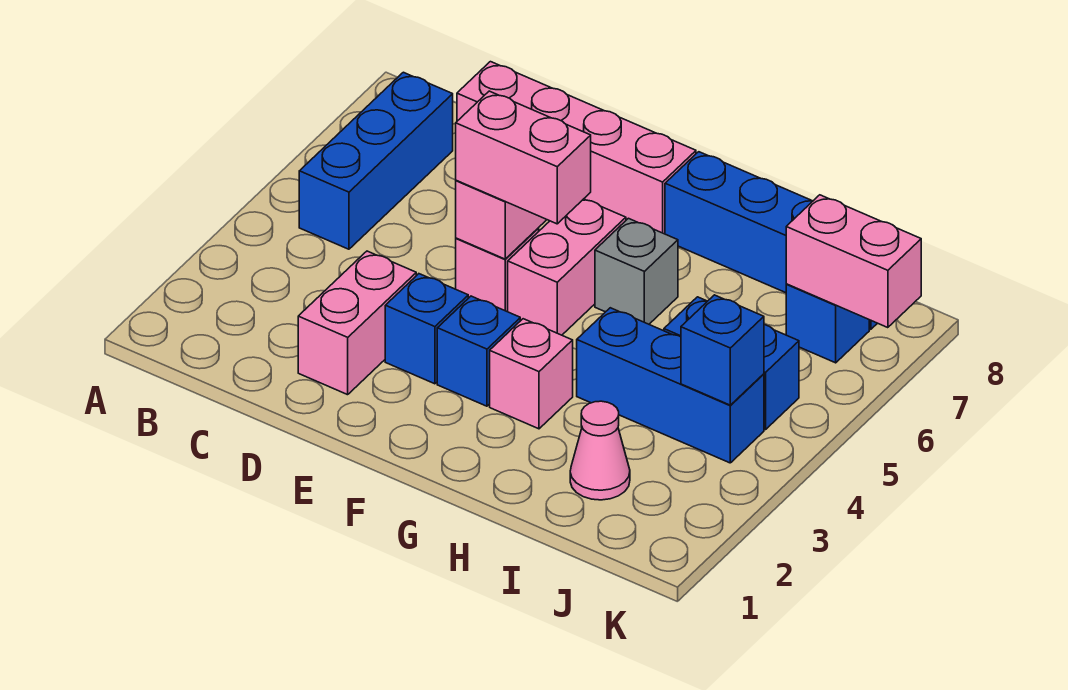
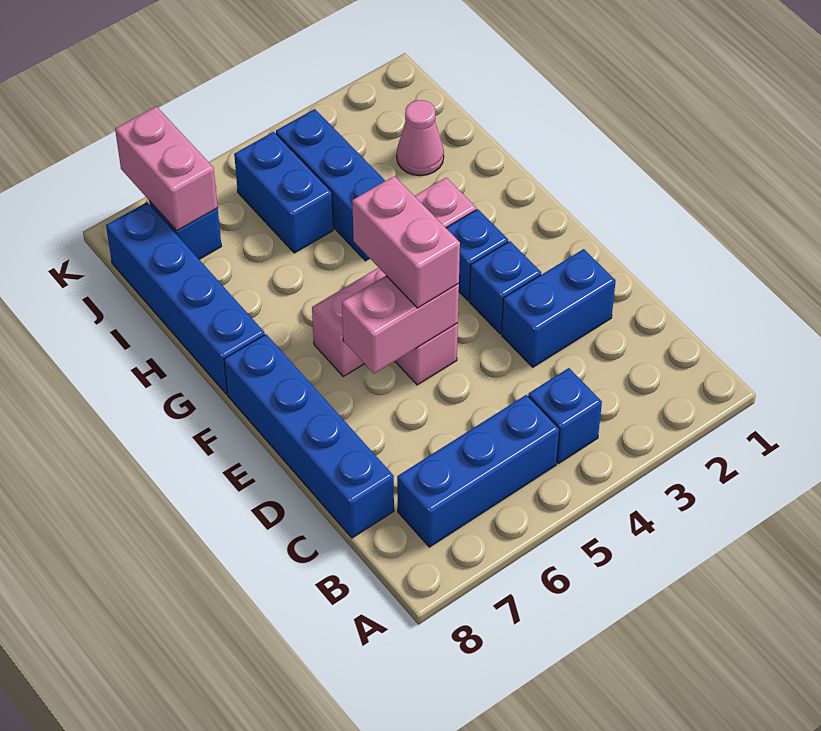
pink 1x4 brick [457,62,696,234] -> blue 1x4 brick [224,334,394,538]
pink 1x2 brick [298,251,416,395] -> blue 1x2 brick [502,249,616,367]
grey 1x1 brick [595,218,678,324] -> none
blue 1x1 brick [681,295,764,405] -> blue 1x1 brick moved to [528,368,602,464]

